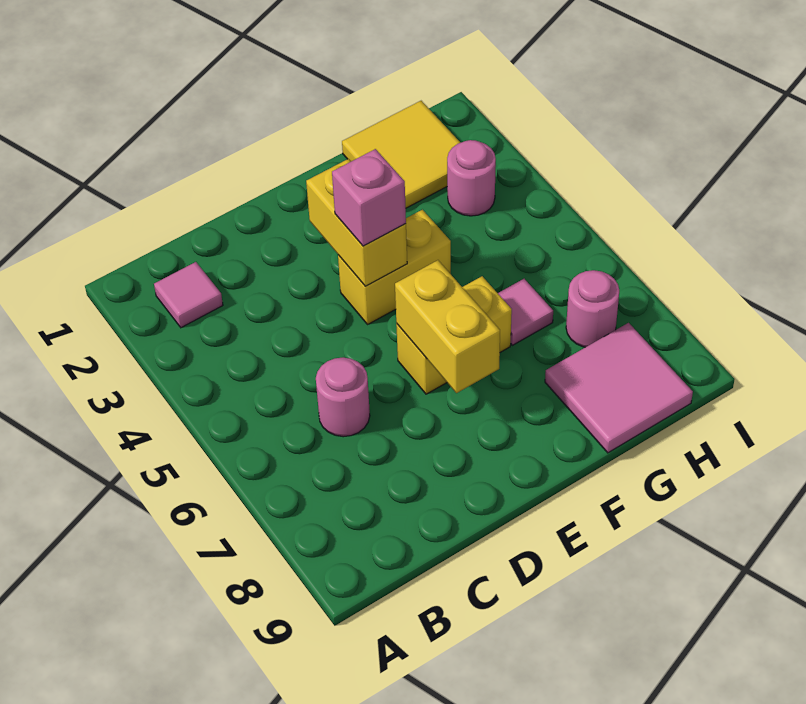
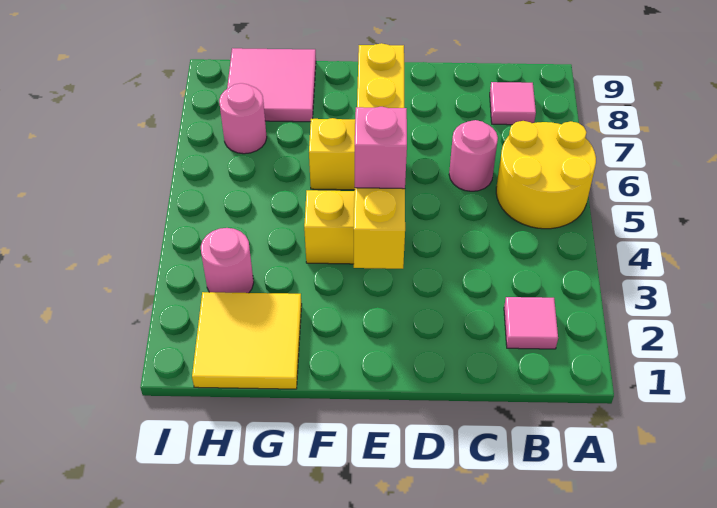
none -> yellow 2x2 round brick [496,121,596,229]
pink 1x1 tile [498,279,553,345] -> pink 1x1 tile moved to [490,82,536,125]

